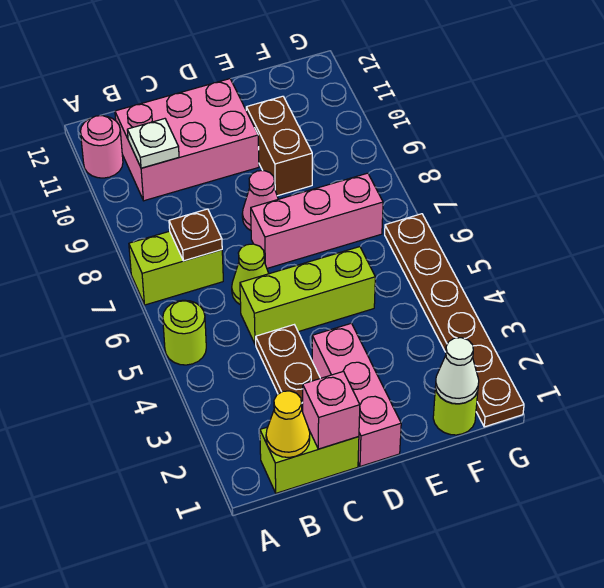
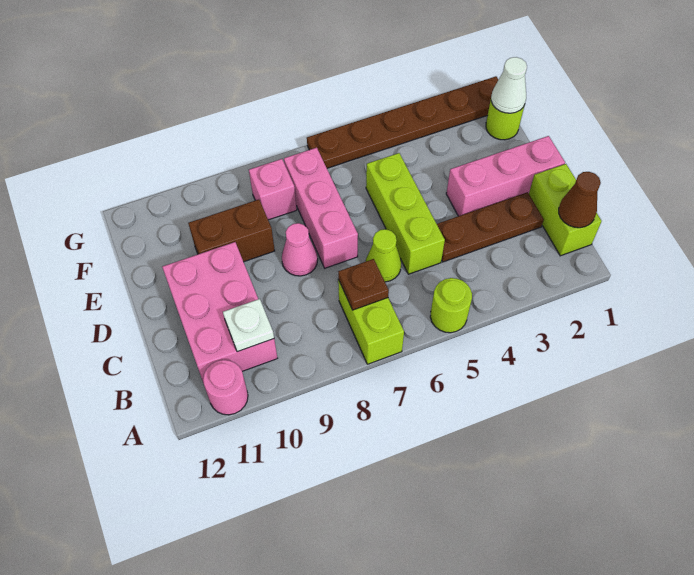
yellow 1x1 cone [266,391,310,457] -> brown 1x1 cone [559,172,601,228]
pink 1x1 brick [303,371,360,449] -> pink 1x1 brick moved to [249,159,297,220]

